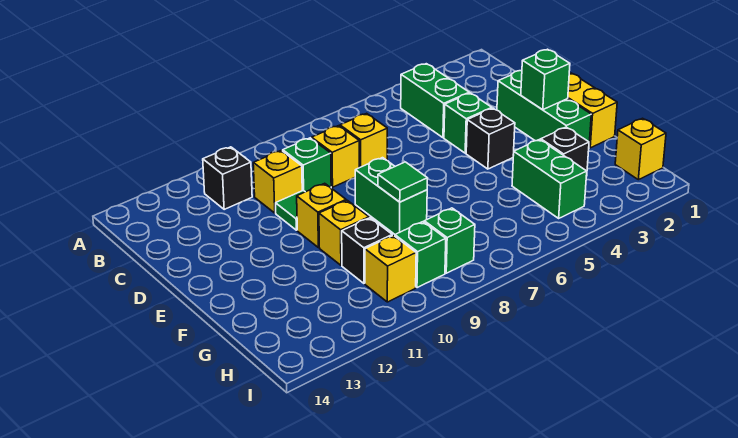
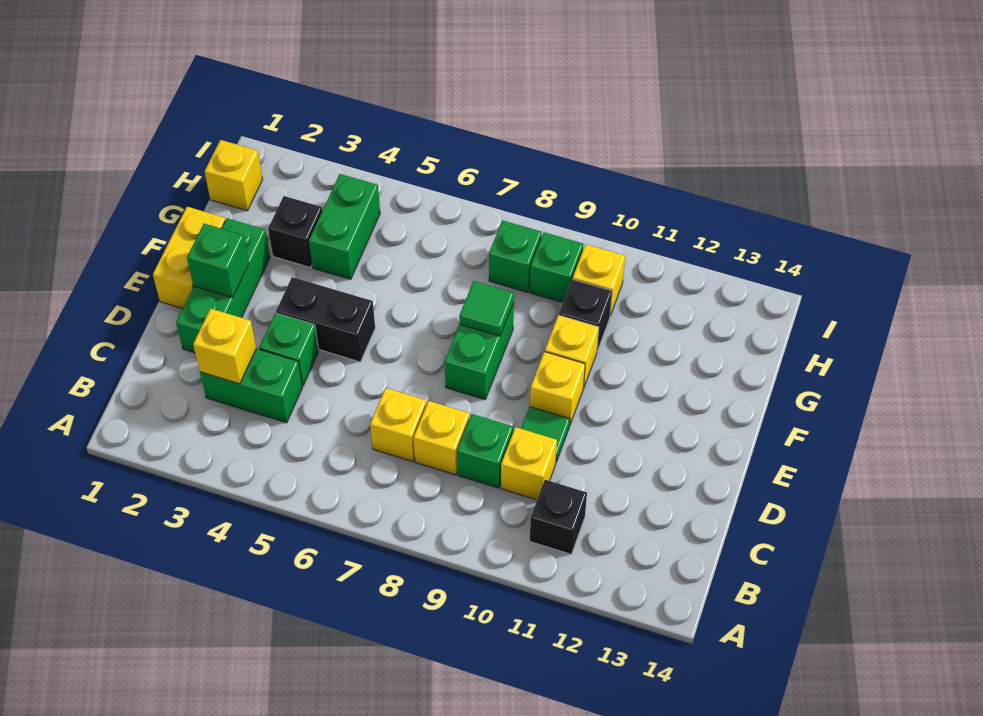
green 1x2 brick [401,64,469,138] -> green 1x2 brick turned to [200,349,303,423]
none -> yellow 1x1 brick [193,309,256,384]
black 1x1 brick [466,108,515,169] -> black 1x2 brick [276,277,375,362]

